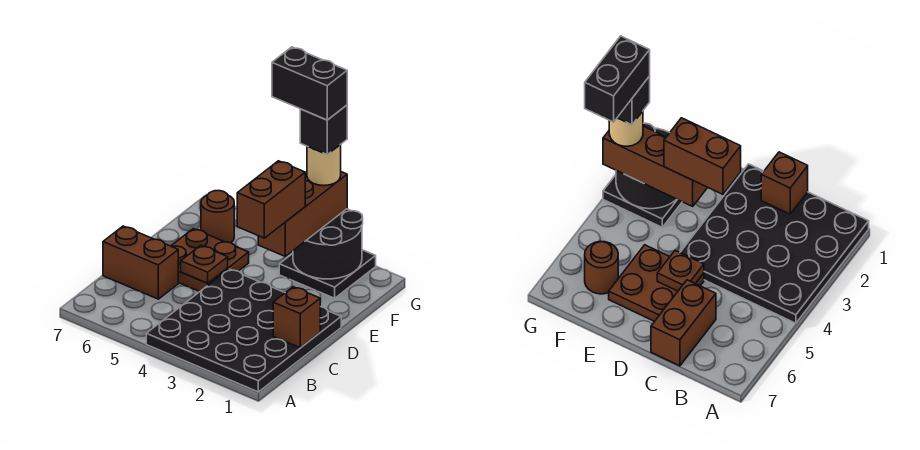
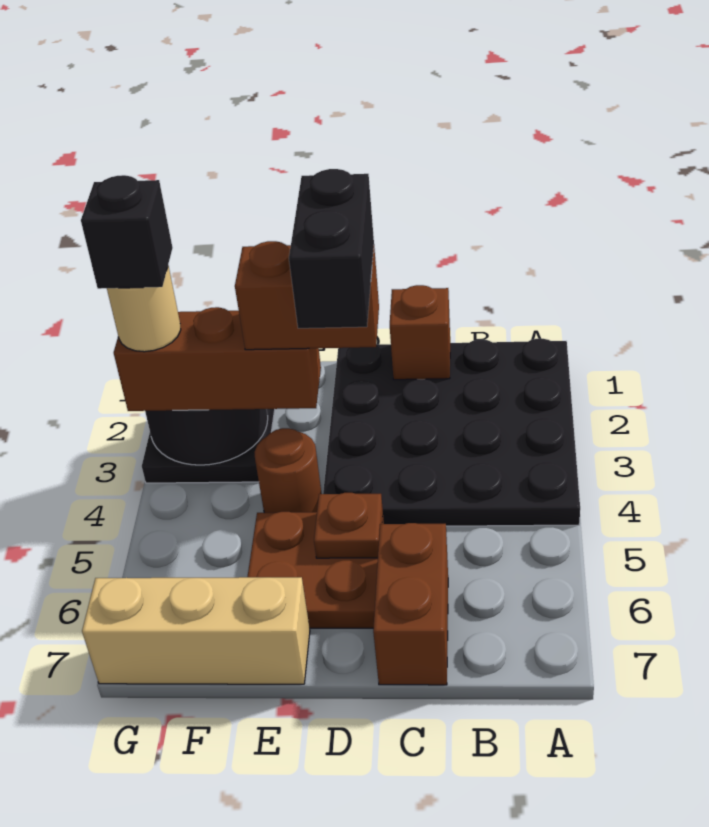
none -> tan 1x3 brick [82,577,310,684]
brown 1x1 round brick [201,190,234,243] -> brown 1x1 round brick moved to [254,428,322,513]
black 1x2 brick [272,47,347,120] -> black 1x2 brick moved to [289,169,374,328]

